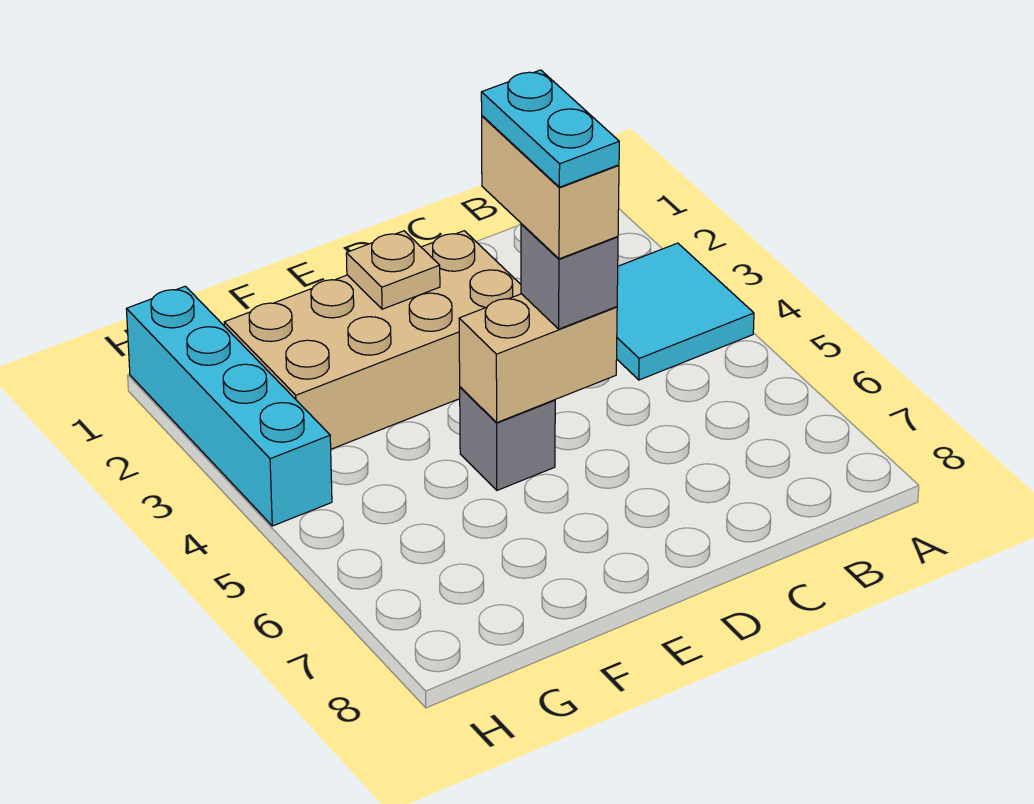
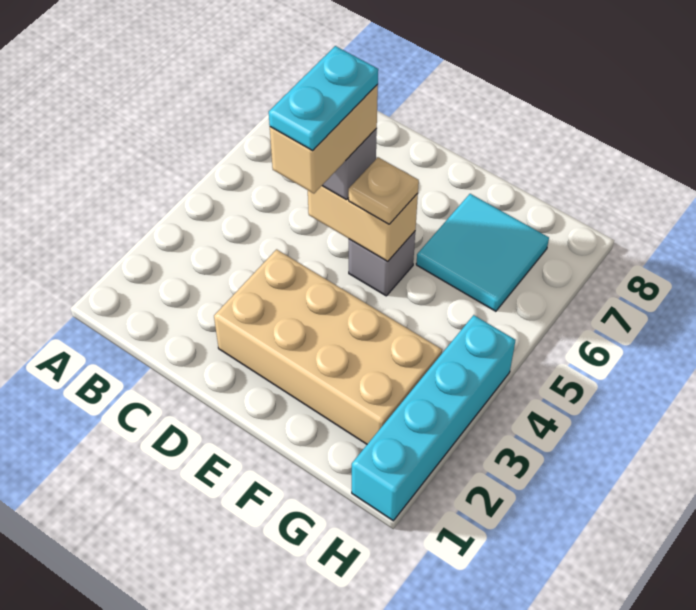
cyan 2x2 tile [617,243,754,380] -> cyan 2x2 tile moved to [416,194,549,311]
tan 1x1 plate [346,231,440,309] -> tan 1x1 plate moved to [349,157,419,224]

